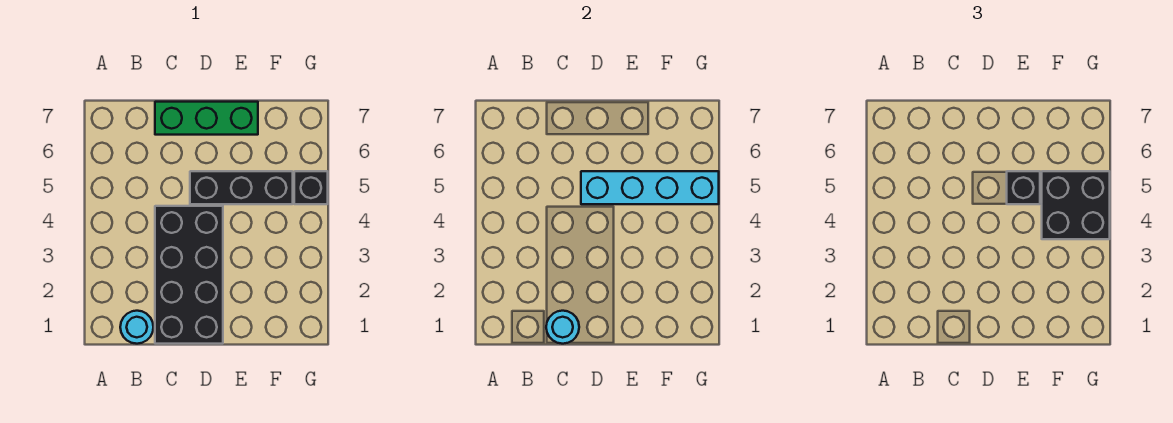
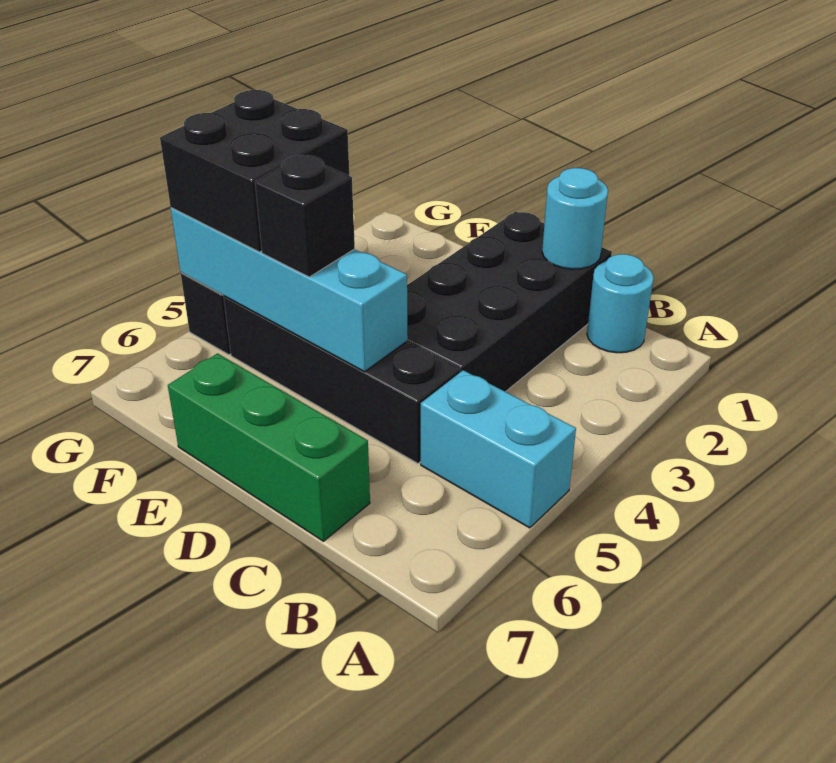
none -> cyan 1x2 brick [421,370,576,528]
black 1x3 brick [190,171,293,204] -> black 1x4 brick [223,296,460,463]

